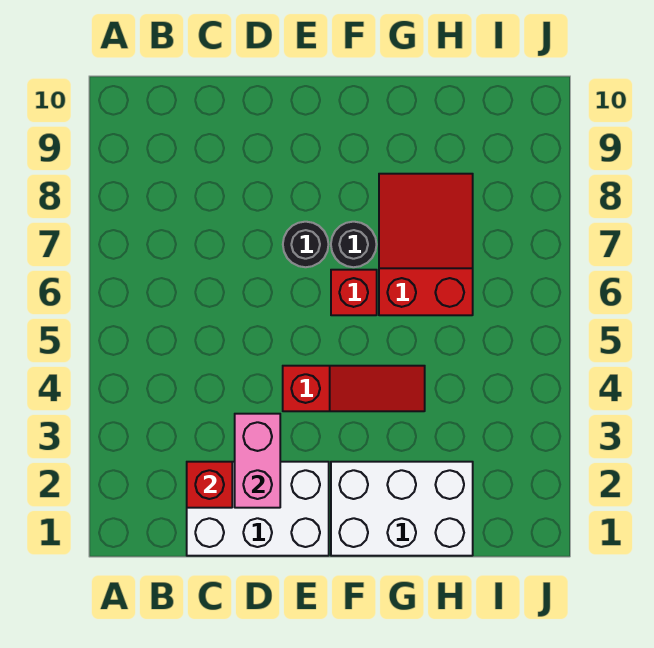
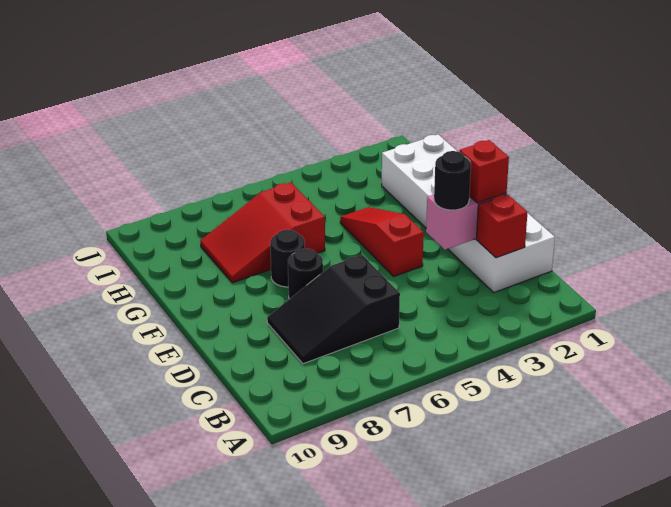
none -> black 2x3 slope [267,255,400,364]
none -> black 1x1 round brick [434,151,471,210]
red 1x1 brick [331,270,377,315] -> red 1x1 brick moved to [460,140,509,203]

